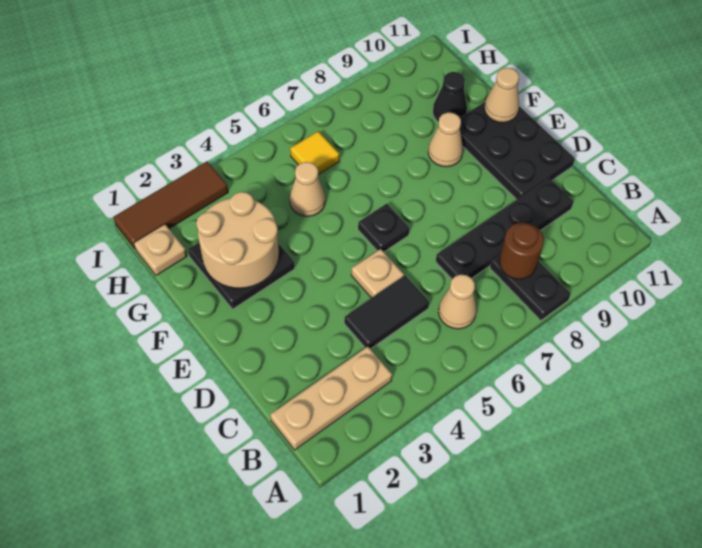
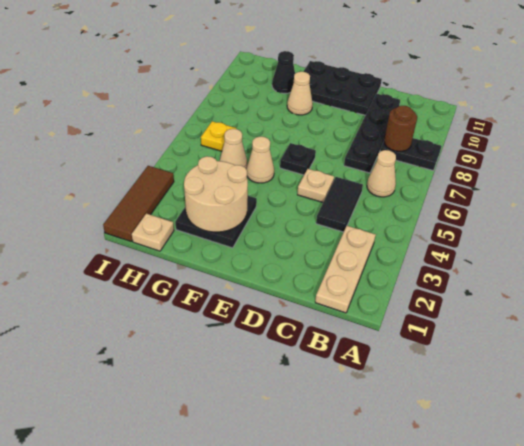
tan 1x1 cone [484,68,519,123] -> tan 1x1 cone moved to [246,137,274,183]
yellow 1x1 tile [290,131,339,175] -> yellow 1x1 plate [201,121,236,151]

